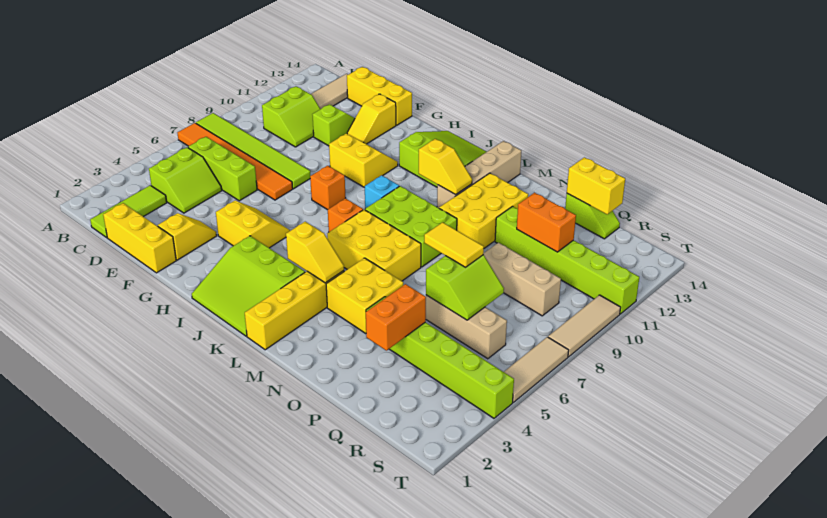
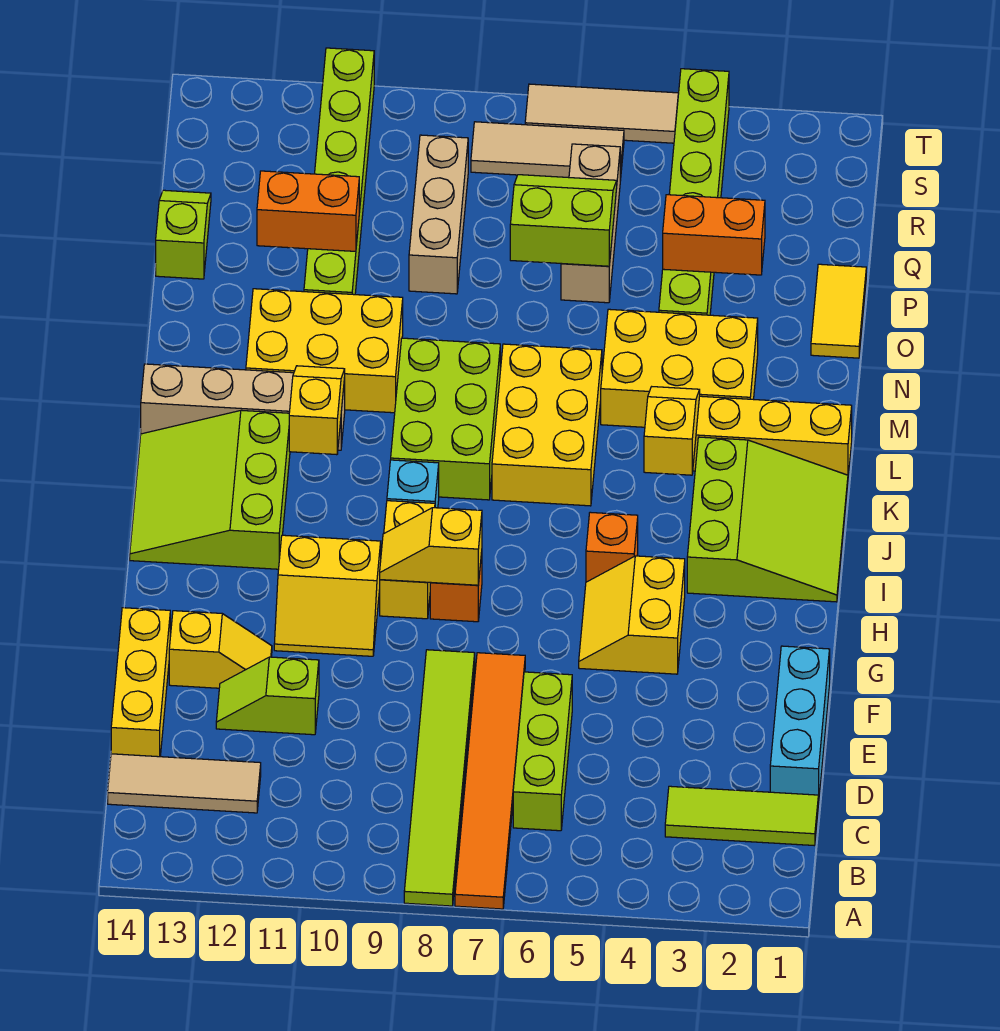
lime 2x2 slope [149,147,222,213] -> none
lime 2x2 slope [262,86,320,147] -> none
yellow 1x3 brick [103,203,176,273] -> cyan 1x3 brick [770,646,830,805]
yellow 1x2 slope [158,213,217,260] -> yellow 1x2 slope moved to [380,508,482,585]
yellow 2x2 slope [329,134,398,187] -> yellow 2x2 slope turned to [274,535,381,656]
orange 1x1 brick [328,198,363,232] -> orange 1x1 brick moved to [586,512,638,582]
yellow 2x2 brick [326,258,403,334] -> yellow 2x3 brick [601,309,758,427]
yellow 1x2 tile [424,222,484,267] -> yellow 1x2 tile moved to [811,264,866,358]
orange 1x2 brick [517,193,576,252] -> orange 1x2 brick turned to [257,171,359,251]
yellow 1x2 brick [567,157,625,214] -> yellow 1x2 brick moved to [380,501,435,619]
tan 1x3 tile [548,295,621,357] -> tan 1x3 tile moved to [471,122,624,181]

